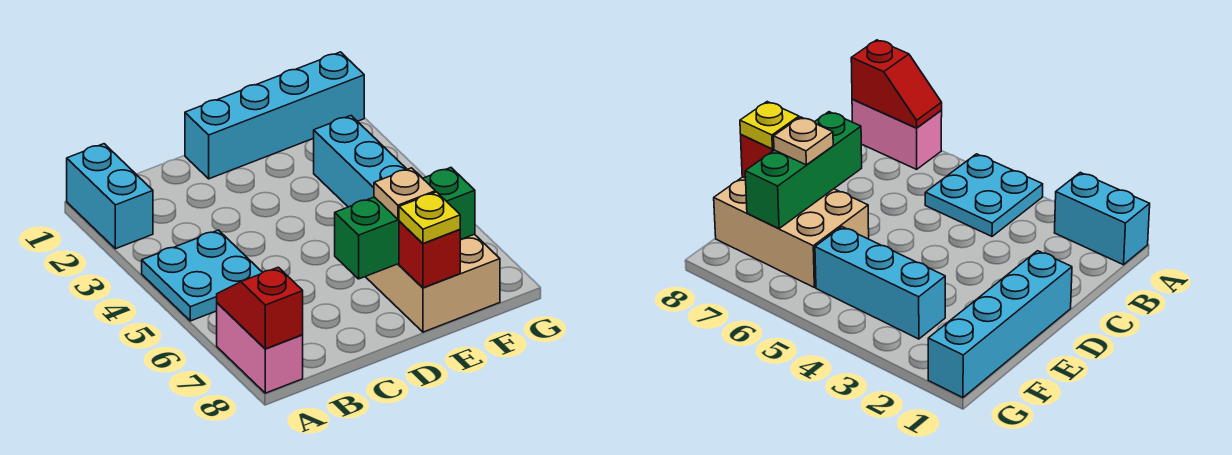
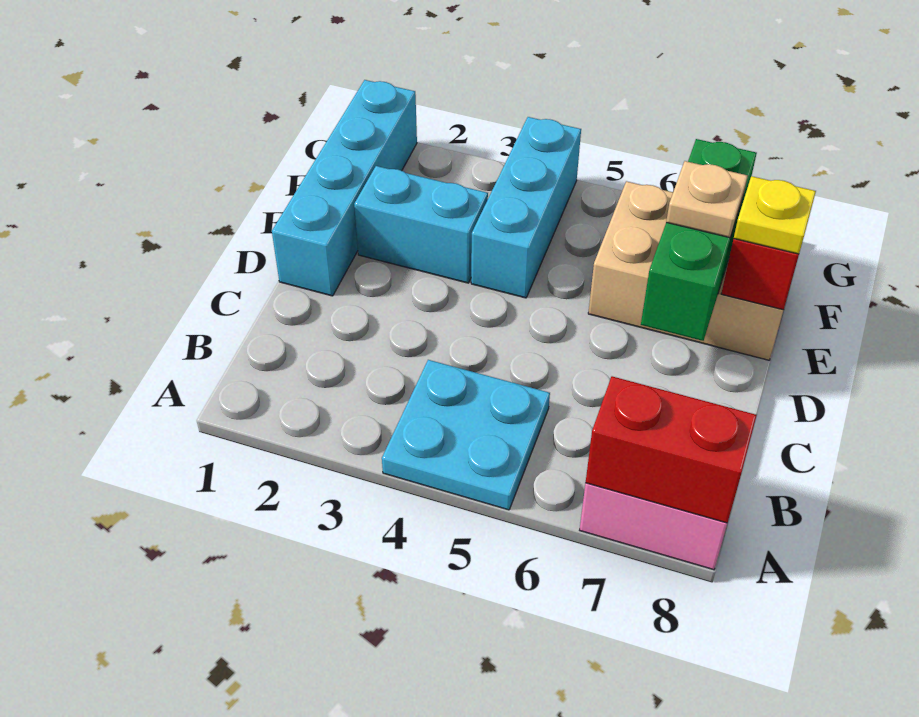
cyan 1x2 brick [67,144,153,249] -> cyan 1x2 brick moved to [354,166,488,283]
red 1x2 slope [217,267,303,349] -> red 1x2 brick [586,376,757,523]
cyan 1x3 brick [313,116,407,207] -> cyan 1x3 brick turned to [471,117,581,298]

